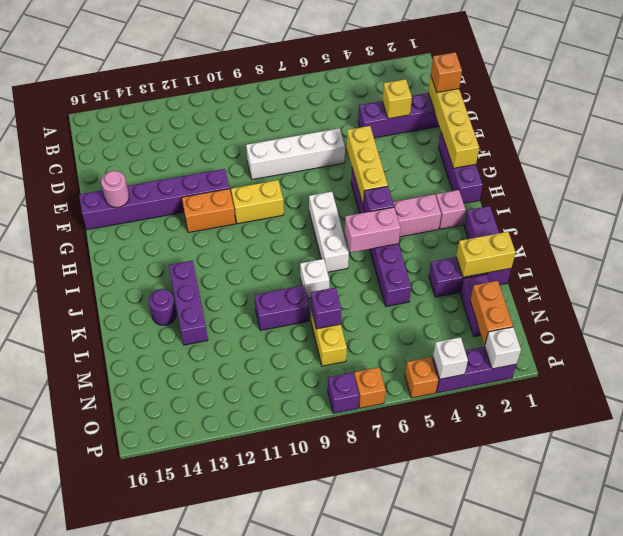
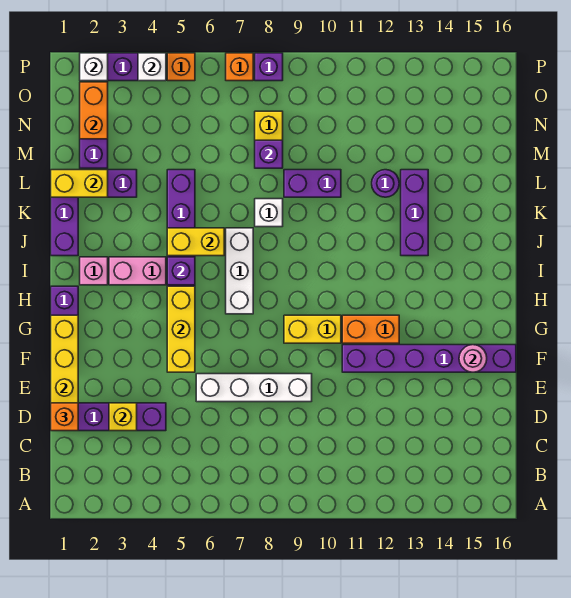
pink 1x2 brick [345,207,400,253] -> yellow 1x2 brick [167,228,224,256]
purple 1x1 round brick [149,289,176,325] -> purple 1x1 round brick moved to [372,170,399,197]

